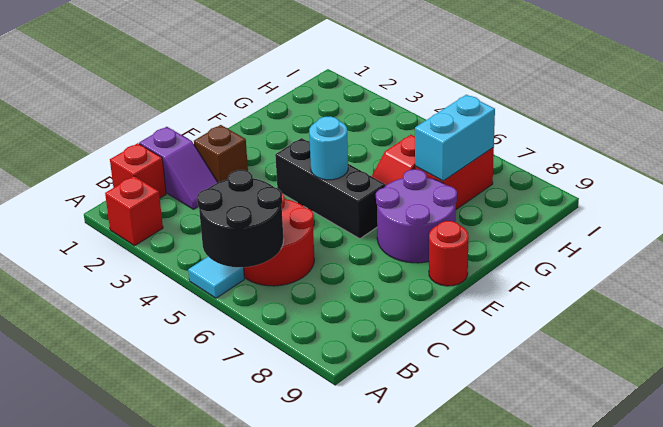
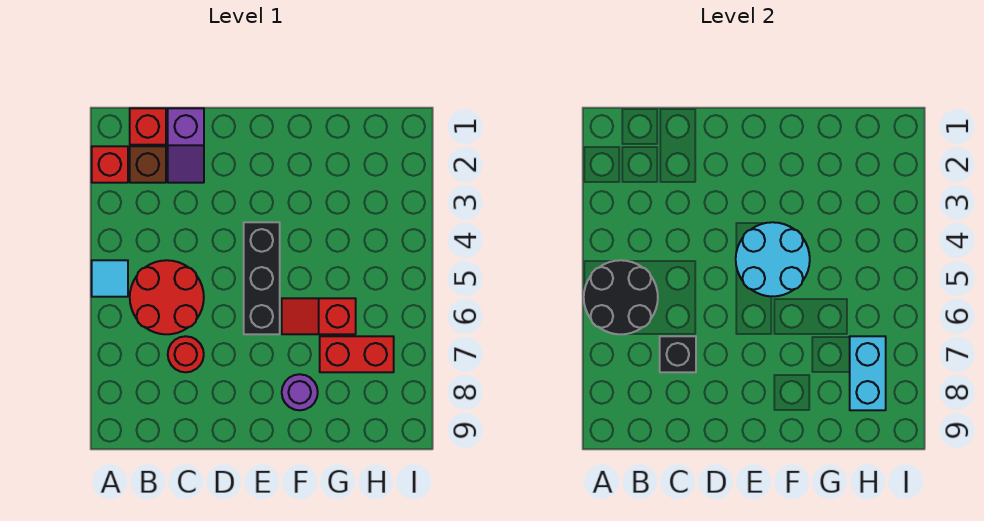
none -> black 1x1 brick [660,336,696,372]
brown 1x1 brick [194,125,248,182] -> brown 1x1 brick moved to [130,146,166,183]
cyan 1x1 round brick [309,116,348,180] -> cyan 2x2 round brick [736,222,810,296]
purple 2x2 round brick [376,169,457,263] -> purple 1x1 round brick [282,374,318,410]
red 1x1 round brick [429,221,469,286] -> red 1x1 round brick moved to [168,336,204,372]
cyan 1x2 brick [415,95,495,181] -> cyan 1x2 brick turned to [850,336,886,410]

